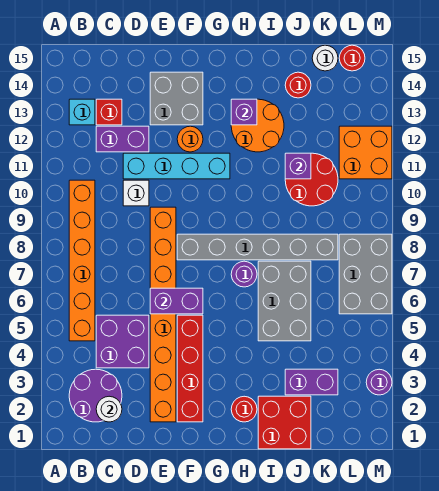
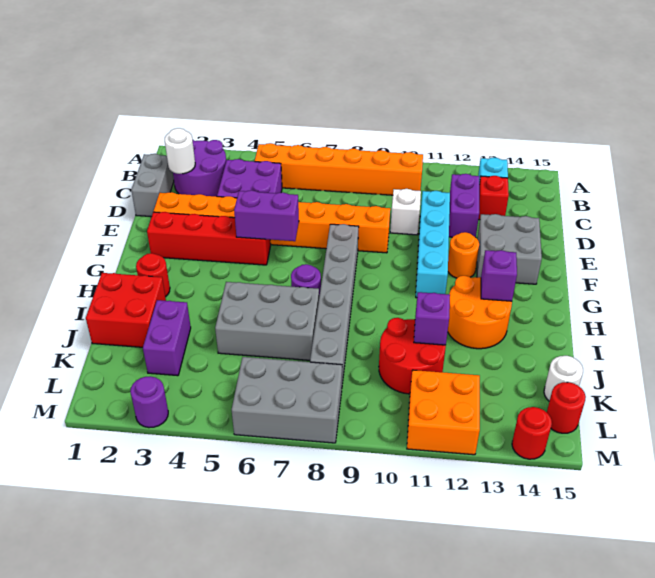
none -> grey 1x2 brick [131,154,174,217]
purple 1x2 brick [150,288,203,314] -> purple 1x2 brick turned to [234,190,299,241]
red 1x1 round brick [285,72,311,98] -> red 1x1 round brick moved to [512,407,552,459]

